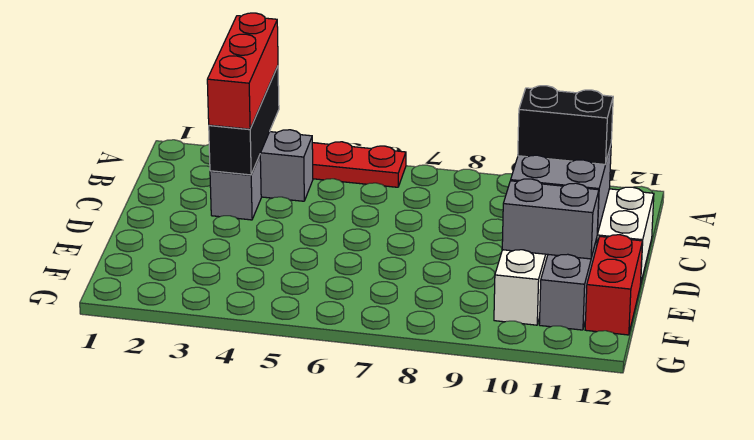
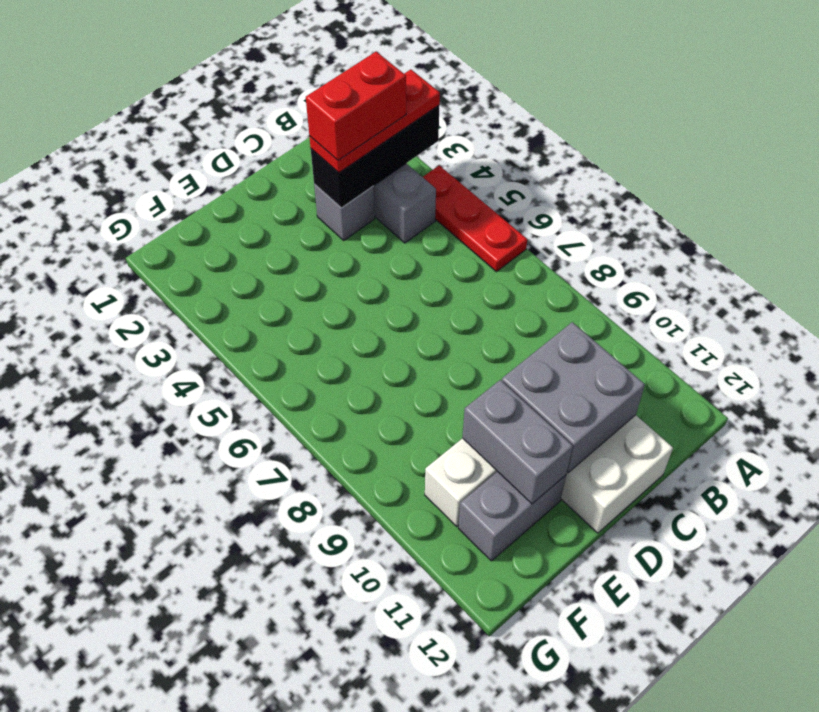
red 1x3 brick [207,13,278,129] -> red 1x3 plate [309,69,440,173]
black 1x2 brick [518,86,613,165] -> none
red 1x2 brick [585,235,642,335] -> red 1x2 brick moved to [306,52,406,160]

